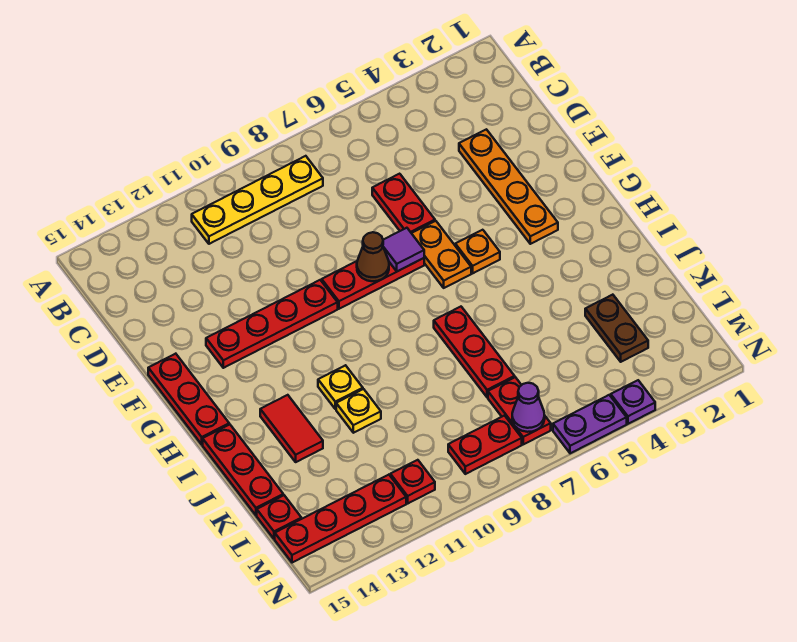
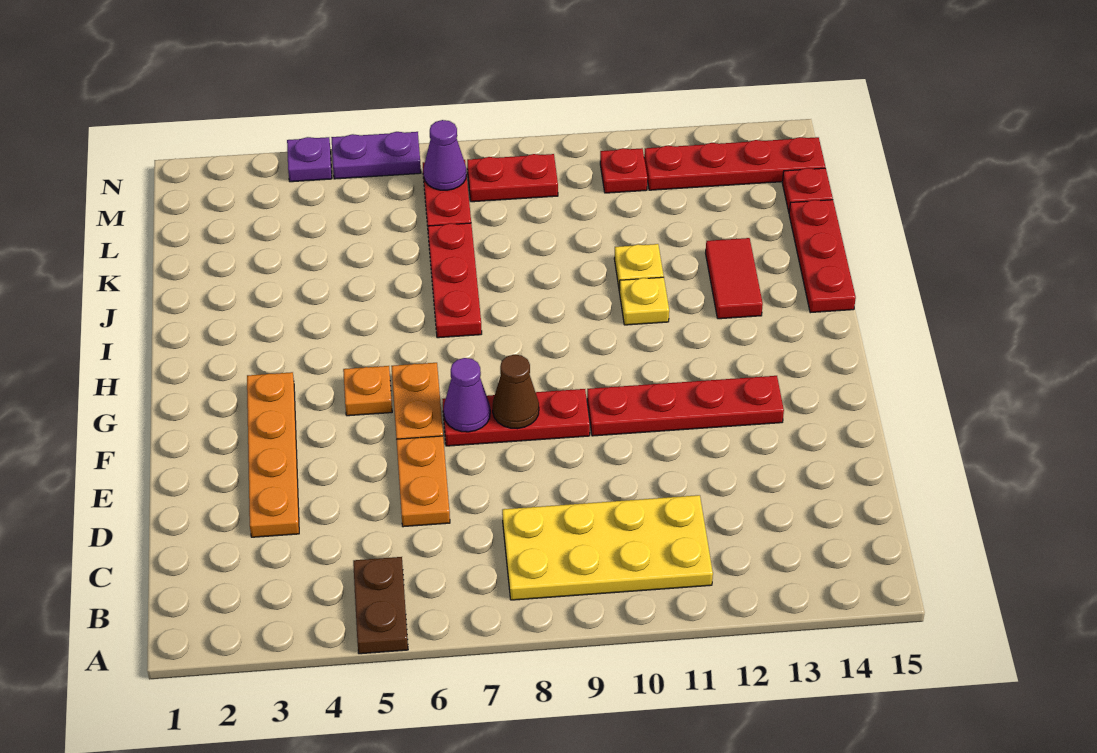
yellow 1x4 plate [192,156,323,244] -> yellow 2x4 plate [502,495,713,600]
red 1x2 plate [372,174,435,233] -> orange 1x2 plate [396,436,450,527]
purple 1x1 tile [383,228,424,271] -> purple 1x1 cone [444,358,490,432]
red 1x3 plate [148,354,229,444] -> none
brown 1x2 plate [585,295,648,362] -> brown 1x2 plate moved to [353,557,408,654]

